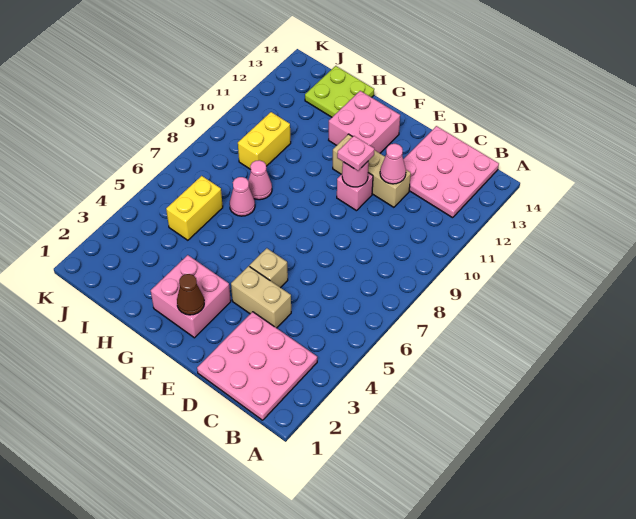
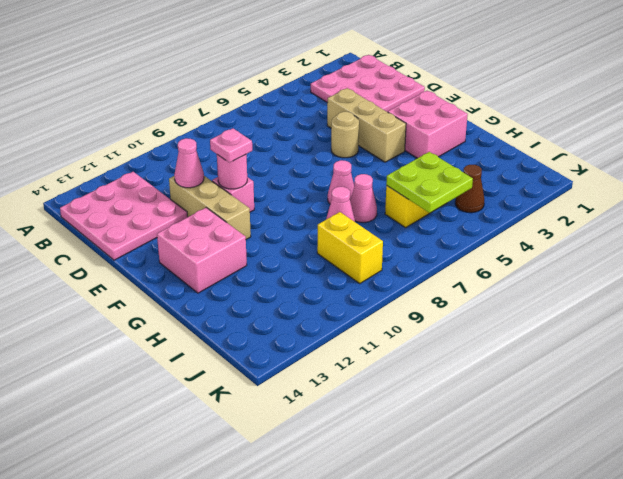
tan 1x2 brick [231,266,291,328] -> tan 1x3 brick [327,88,406,162]
tan 1x1 brick [249,248,288,288] -> tan 1x1 round brick [331,112,359,158]
brown 1x1 cone [177,274,204,315] -> brown 1x1 cone moved to [455,165,484,213]
none -> pink 1x1 cone [328,160,354,204]
lime 2x2 plate [305,66,374,117] -> lime 2x2 plate moved to [386,152,473,213]
yellow 1x2 brick [238,112,291,170] -> yellow 1x2 brick turned to [317,212,383,283]

